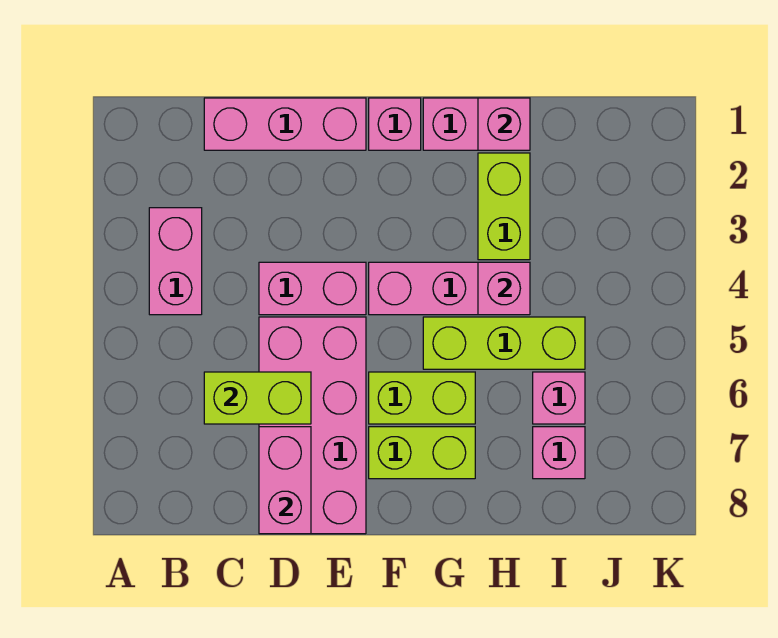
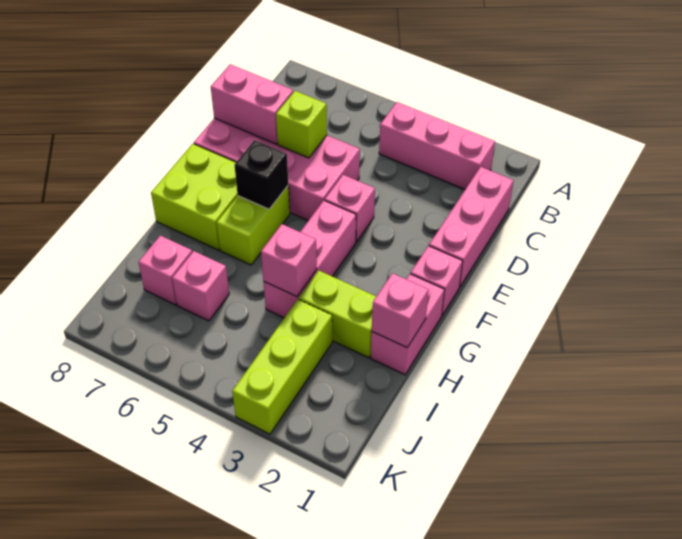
pink 1x2 brick [149,208,202,315] -> pink 1x3 brick [379,102,495,189]
lime 1x2 brick [204,372,311,424] -> lime 1x1 brick [276,91,327,158]
pink 1x2 brick [259,262,366,315] -> pink 1x1 brick [325,175,375,242]
none -> black 1x1 brick [235,140,288,209]
lime 1x2 brick [369,427,475,479] -> lime 2x2 brick [151,144,238,250]
lime 1x3 brick [423,317,585,369] -> lime 1x3 brick moved to [232,300,332,434]

